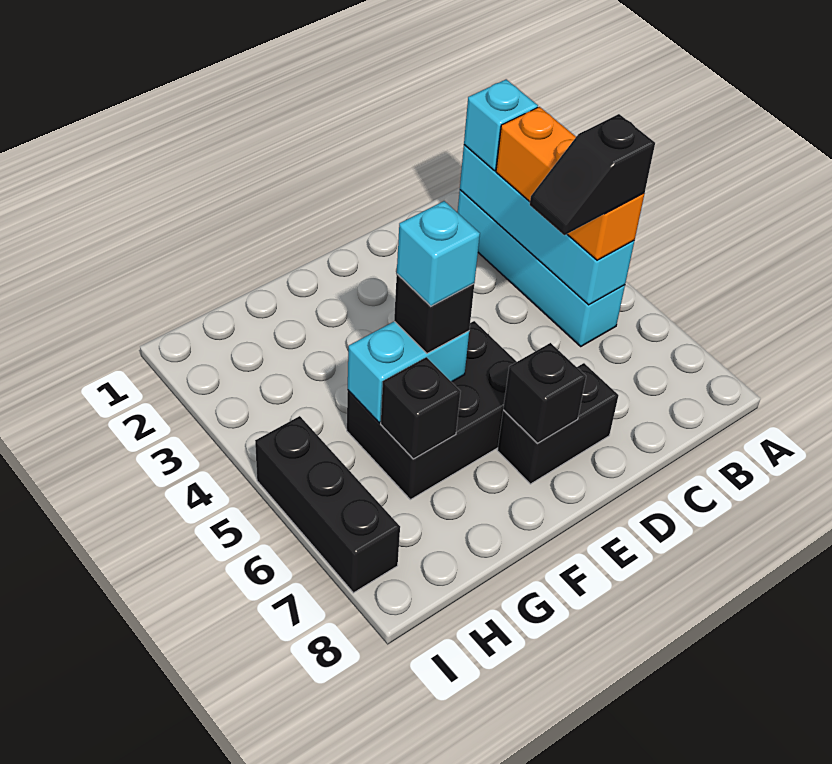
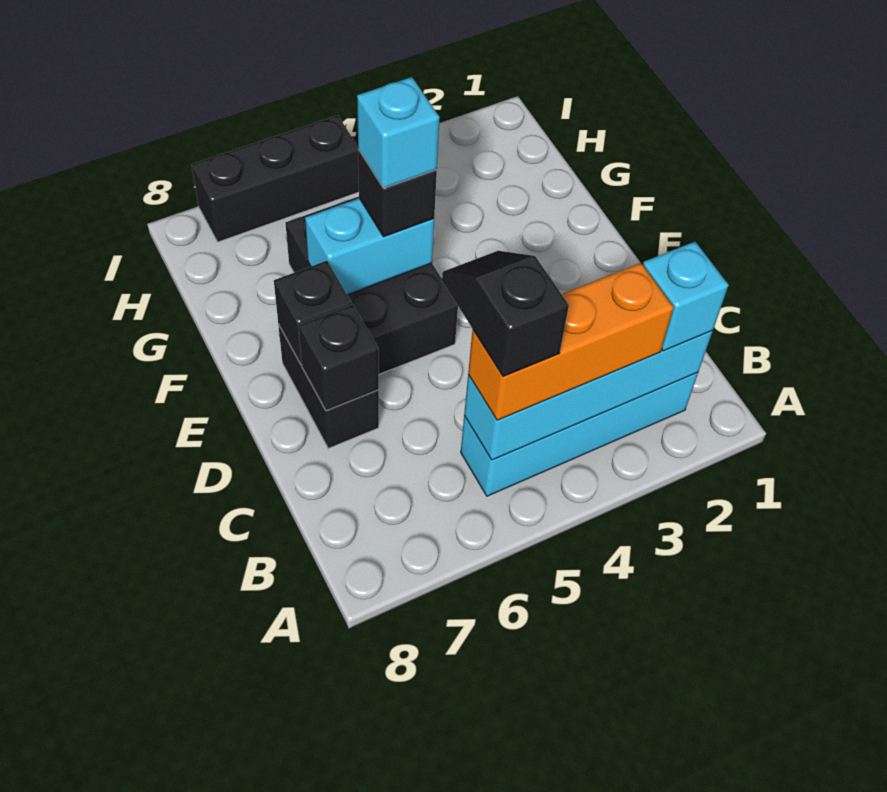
cyan 1x2 brick [348,321,469,423] -> cyan 1x2 brick turned to [305,198,434,295]
black 1x1 brick [381,357,461,459] -> black 1x1 brick moved to [299,305,379,411]

